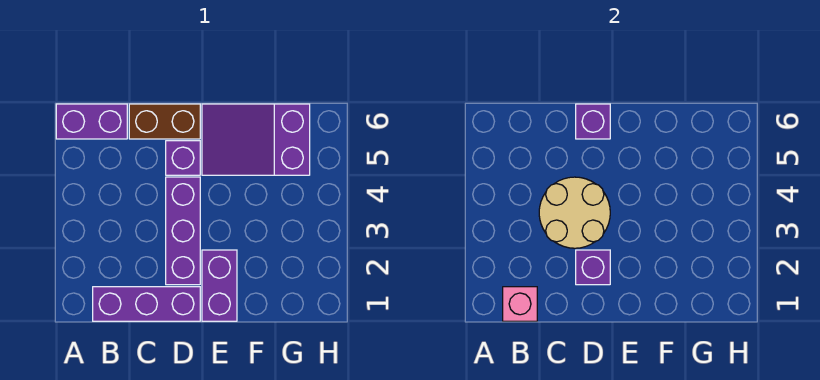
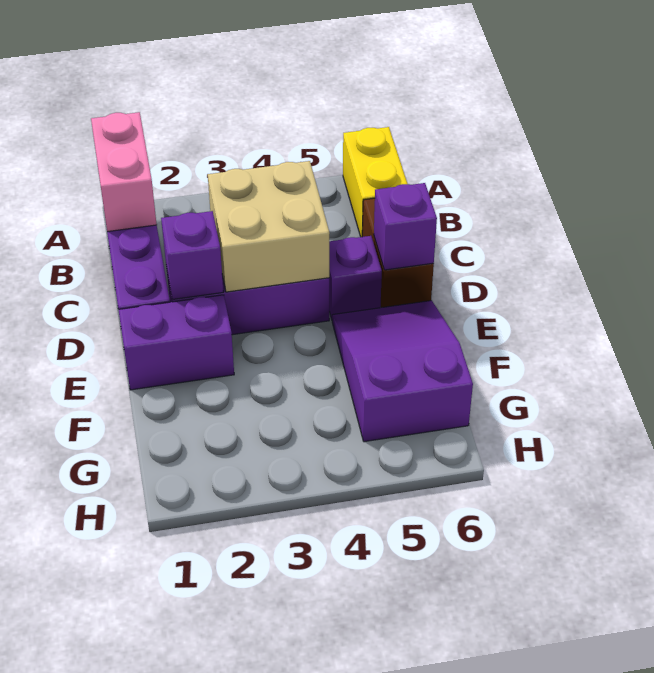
purple 1x2 brick [56,104,127,139] -> yellow 1x2 brick [343,127,408,237]
pink 1x1 brick [503,287,537,321] -> pink 1x2 brick [91,112,157,232]
tan 2x2 round brick [539,177,610,248] -> tan 2x2 brick [208,161,330,292]

